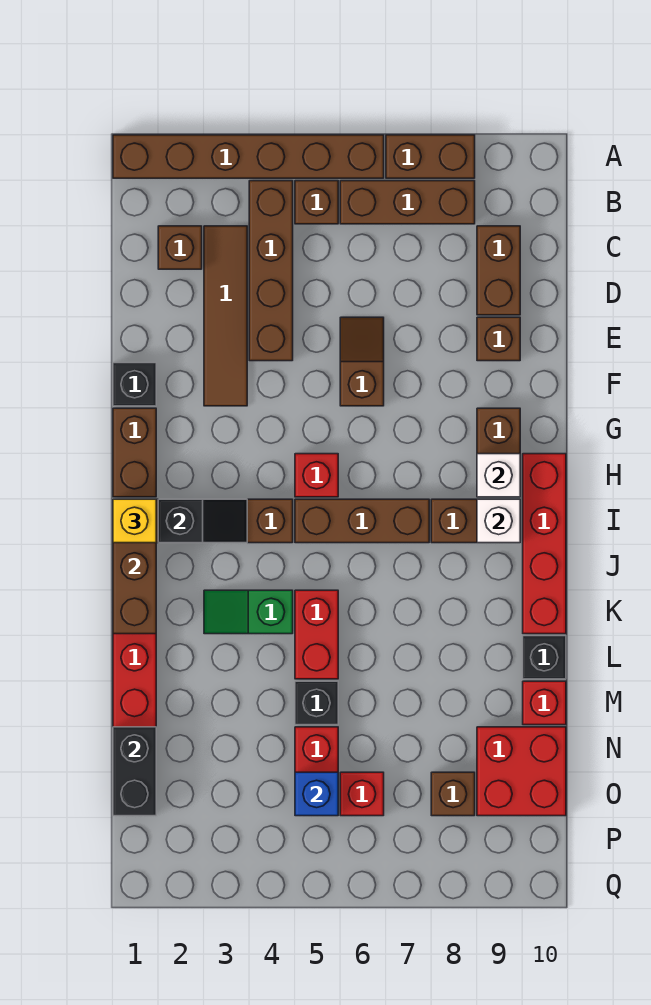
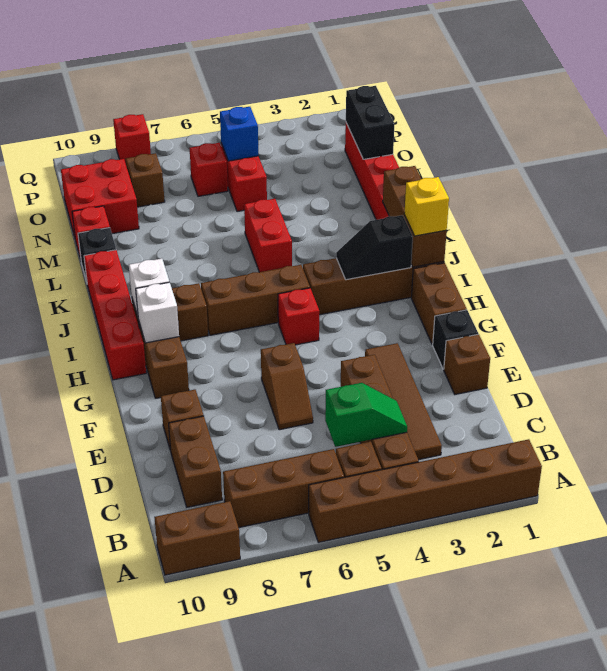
brown 1x2 brick [386,135,475,178] -> brown 1x2 brick moved to [154,501,240,575]
brown 1x1 brick [158,226,202,269] -> brown 1x1 brick moved to [444,334,490,394]
green 1x2 slope [204,590,293,634] -> green 1x2 slope moved to [325,383,407,447]
black 1x1 brick [295,681,338,725] -> none
none -> red 1x1 brick [113,114,151,164]

